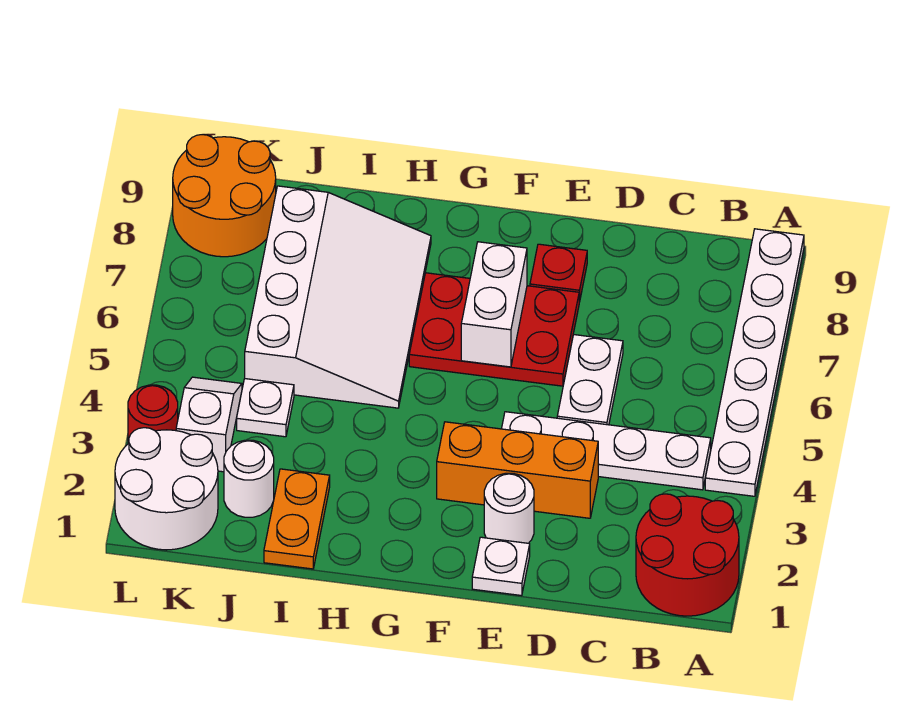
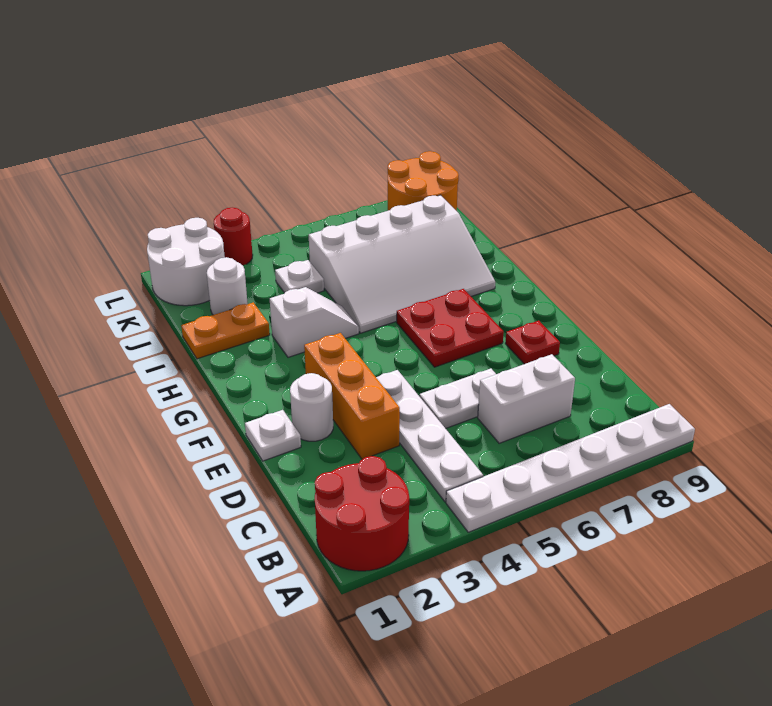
red 2x3 plate [409,273,579,386] -> red 2x2 plate [397,289,504,367]
white 1x2 brick [461,242,527,367] -> white 1x2 brick moved to [478,354,575,443]
white 1x2 slope [176,377,242,472] -> white 1x2 slope moved to [270,287,359,357]

